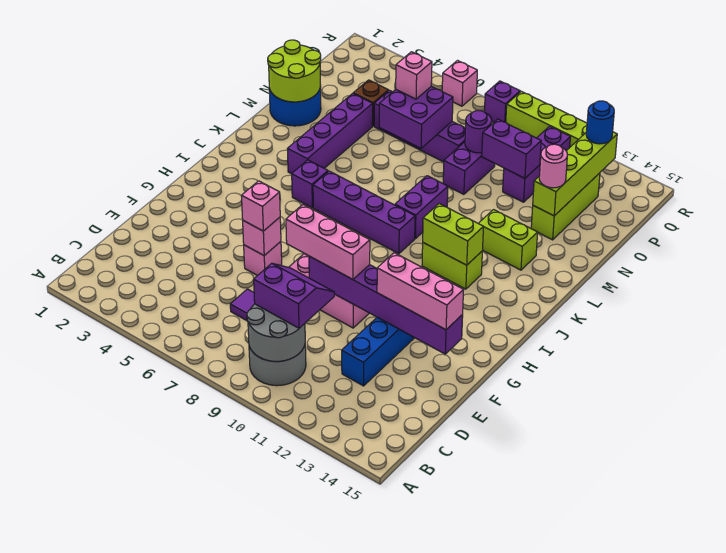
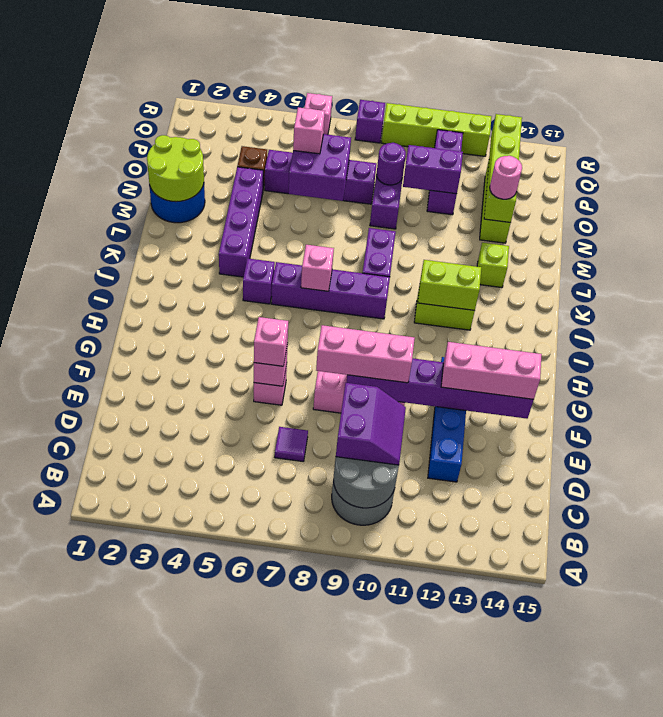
purple 2x2 slope [254,263,334,328] -> purple 2x2 slope turned to [336,383,406,465]
none -> pink 1x1 brick [301,245,334,291]
lime 1x2 brick [478,210,538,270] -> lime 1x1 brick [477,243,509,288]
blue 1x1 round brick [586,101,614,144] -> none

